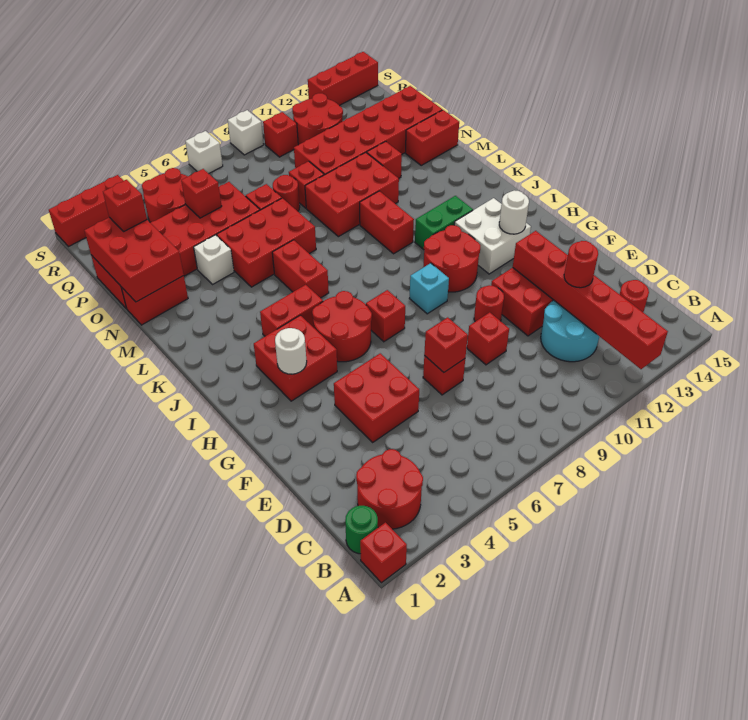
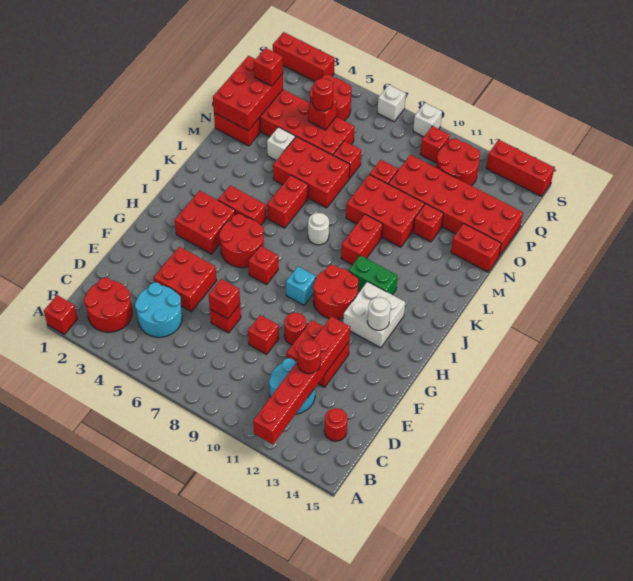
green 1x1 round brick [345,506,378,554] -> none
none -> cyan 2x2 round brick [135,282,182,337]
white 1x1 round brick [275,328,307,374] -> white 1x1 round brick moved to [308,213,329,245]
red 1x1 round brick [273,175,300,211] -> red 1x1 round brick moved to [313,78,333,111]

